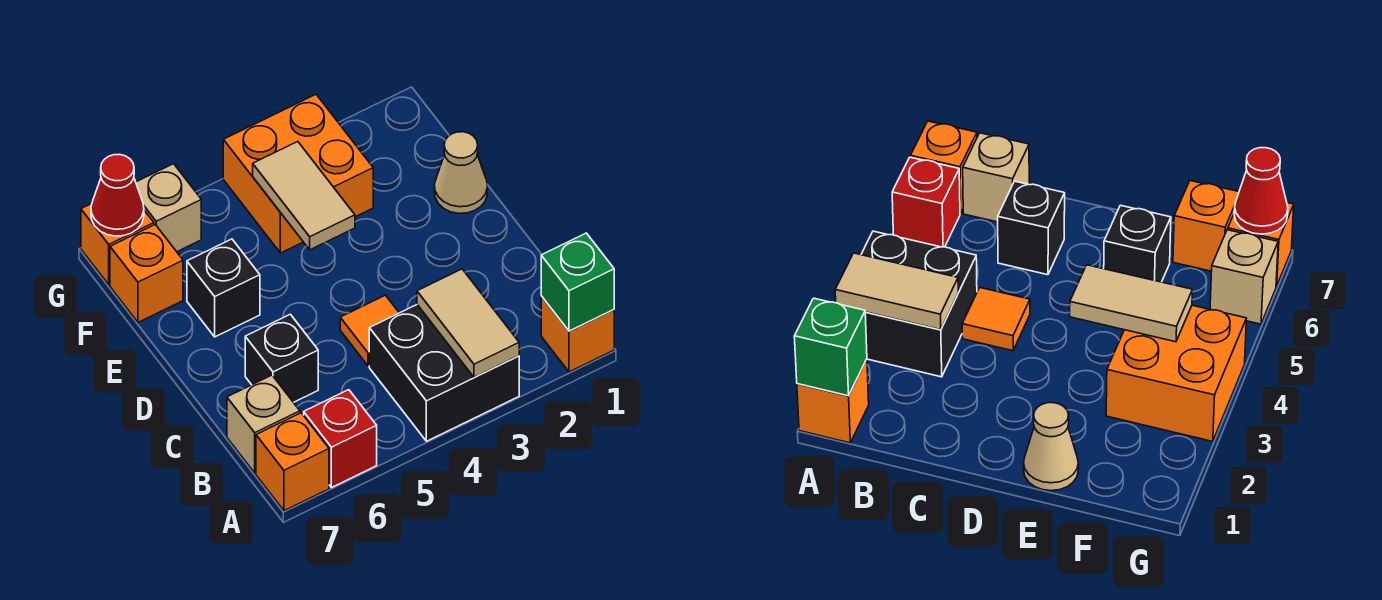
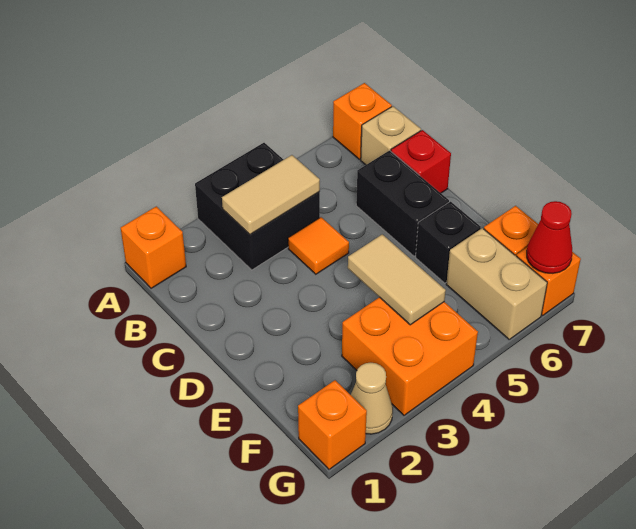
green 1x1 brick [541,233,614,331] -> none
tan 1x2 tile [417,269,519,377] -> tan 1x2 tile turned to [222,155,320,234]
red 1x1 brick [304,390,377,488] -> red 1x1 brick moved to [391,130,451,193]
black 1x1 brick [245,314,318,402] -> black 1x2 brick [356,150,449,256]
tan 1x1 cone [434,132,487,213] -> tan 1x1 cone moved to [351,363,393,434]
none -> orange 1x1 brick [298,380,367,470]
tan 1x1 brick [136,164,201,252] -> tan 1x2 brick [446,228,547,339]

